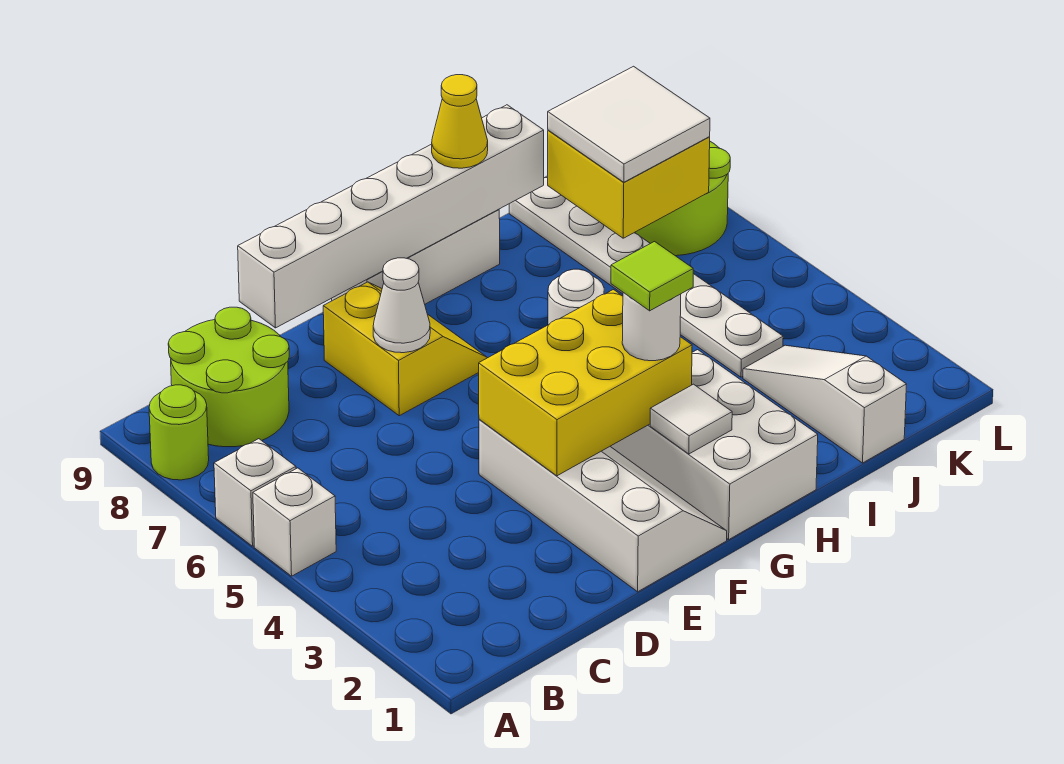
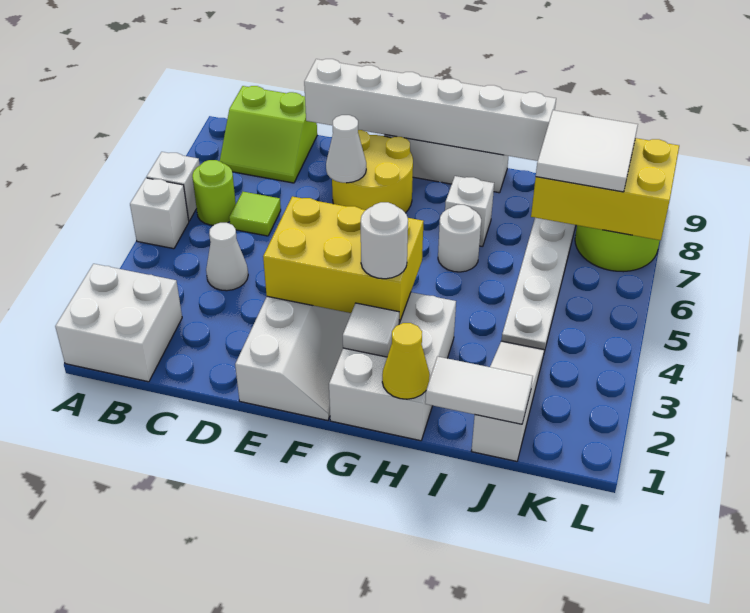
none -> white 2x2 brick [55,264,182,382]
lime 1x1 round brick [149,385,209,480] -> lime 1x1 round brick moved to [192,160,236,225]
lime 2x2 round brick [168,307,289,447] -> lime 2x2 slope [220,86,317,183]
none -> white 1x1 cone [206,223,248,291]
yellow 2x2 slope [323,282,487,416] -> yellow 2x2 round brick [332,130,413,213]
lime 1x1 tile [611,242,693,311] -> lime 1x1 tile moved to [229,192,281,236]
none -> white 1x1 brick [445,176,494,247]
yellow 1x1 cone [432,75,488,168] -> yellow 1x1 cone moved to [382,323,430,399]
none -> white 1x2 tile [425,357,533,424]
yellow 2x2 brick [548,130,710,238] -> yellow 2x3 brick [531,138,679,240]

